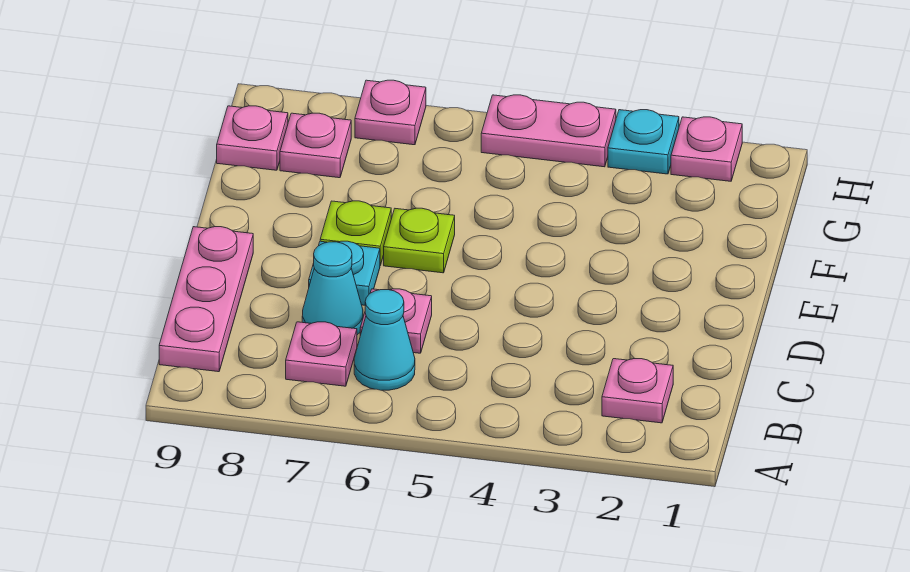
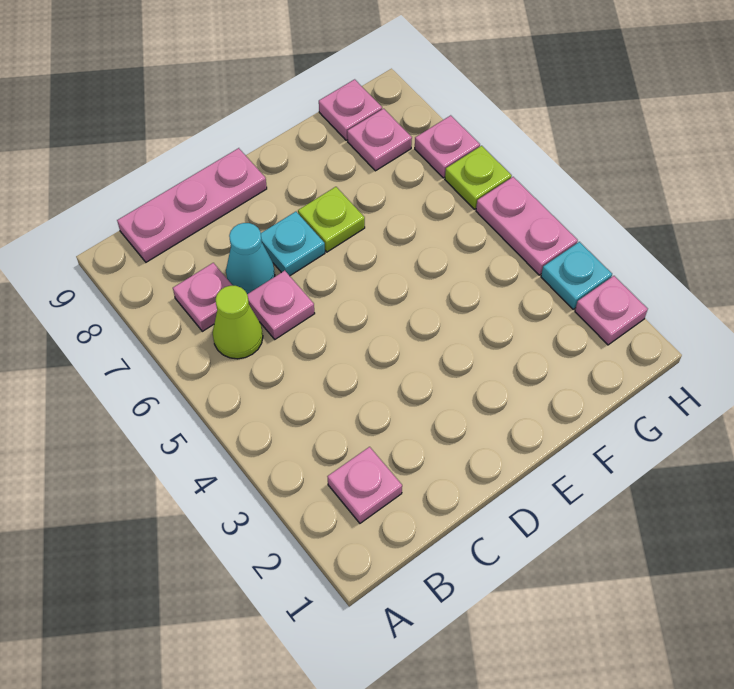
cyan 1x1 cone [354,290,415,390] -> lime 1x1 cone [212,286,263,359]
lime 1x1 plate [384,208,455,273] -> lime 1x1 plate moved to [445,146,512,209]

